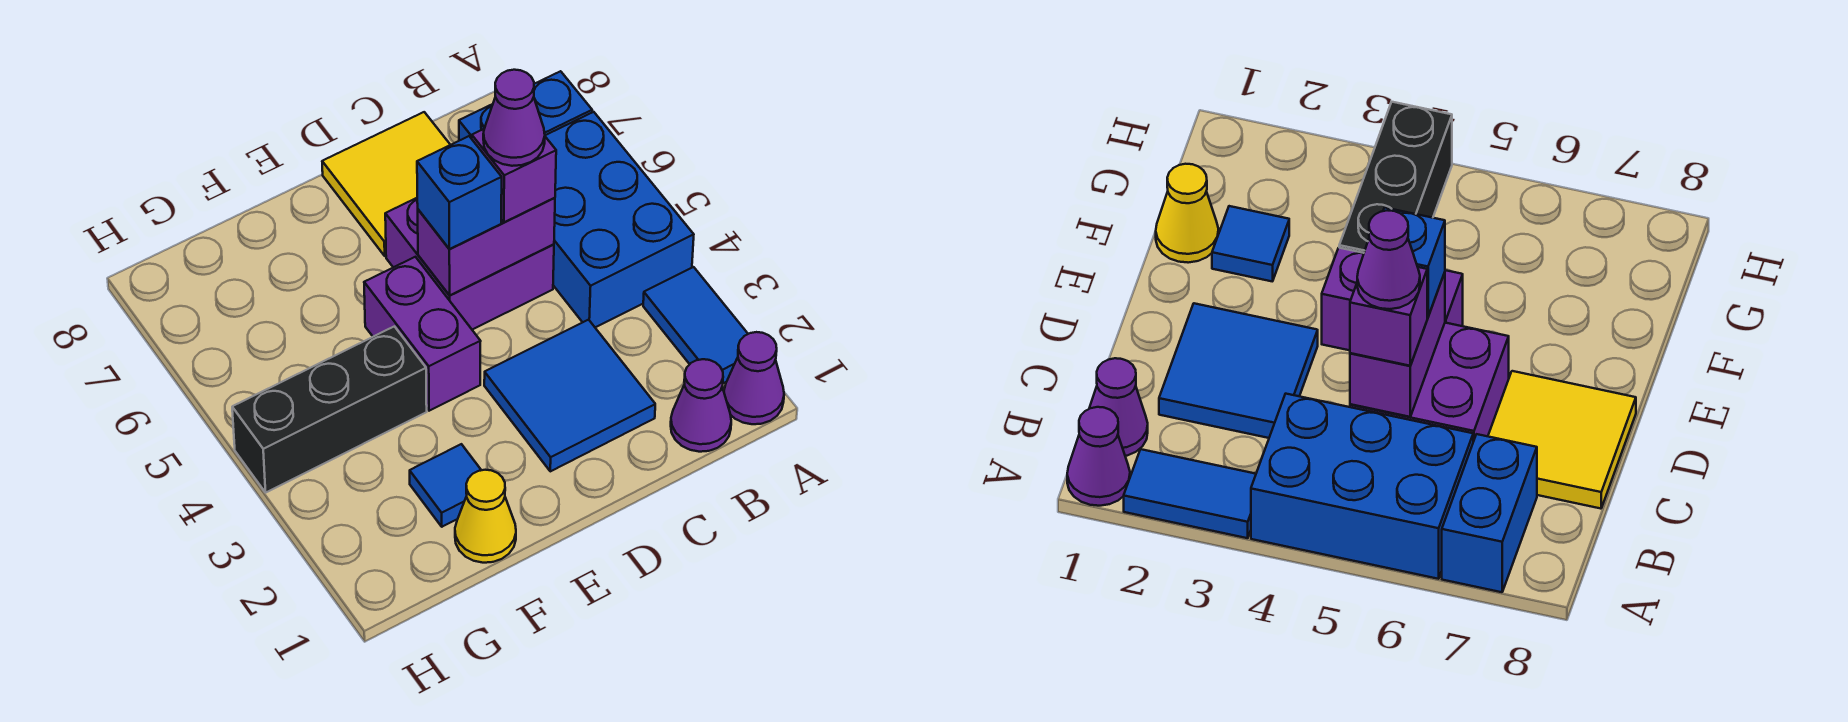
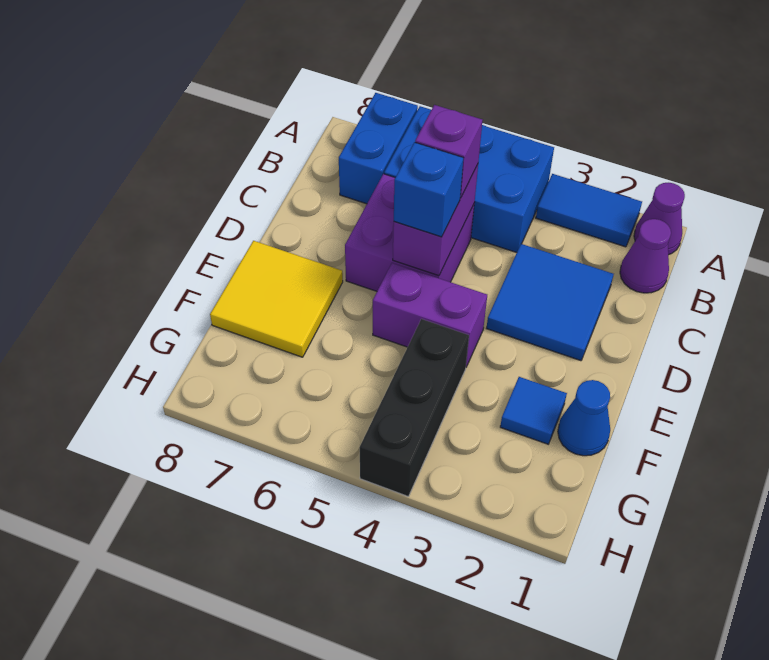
purple 1x1 cone [483,70,545,166] -> none
yellow 2x2 tile [322,112,450,256] -> yellow 2x2 tile moved to [210,241,343,357]
yellow 1x1 cone [455,470,516,563] -> blue 1x1 cone [558,380,610,456]

